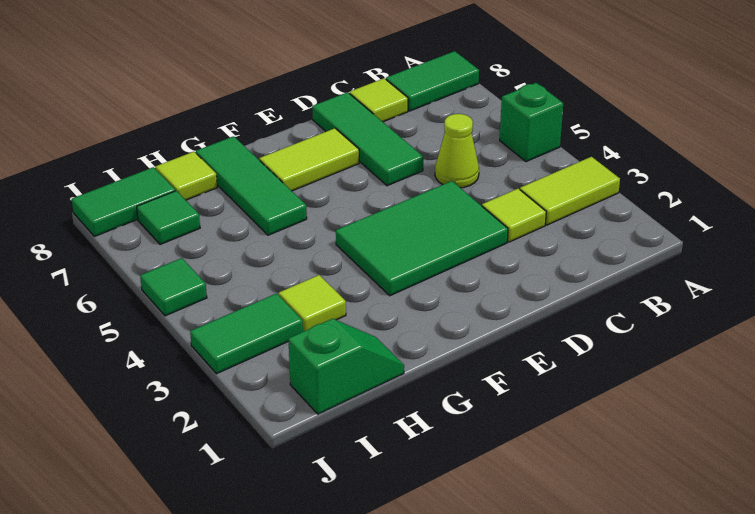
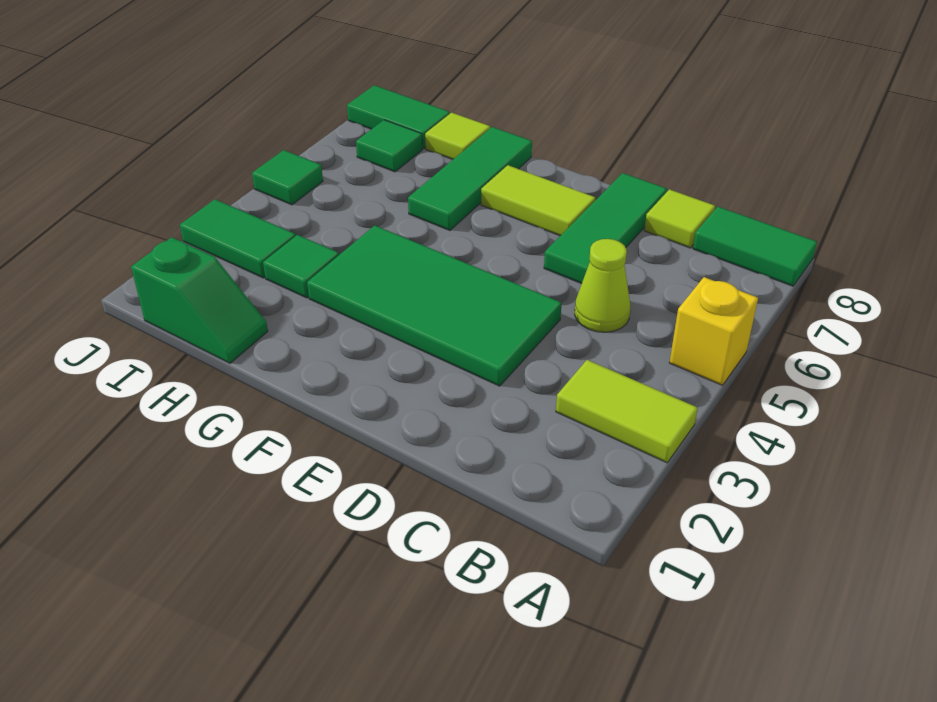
green 1x1 brick [500,83,563,162] -> yellow 1x1 brick [669,277,758,385]
lime 1x1 tile [482,189,546,242] -> none
green 2x3 tile [336,181,508,296] -> green 2x4 tile [307,225,562,386]
lime 1x1 tile [279,275,346,332] -> green 1x1 tile [263,235,339,298]

